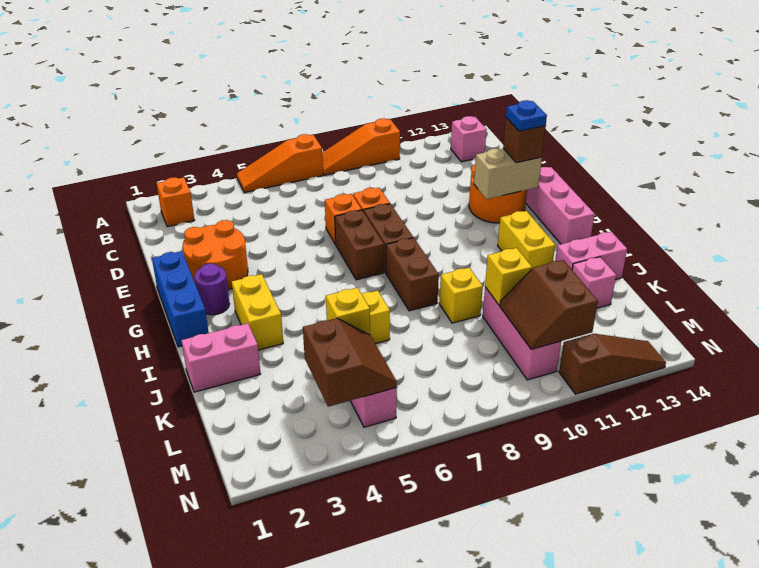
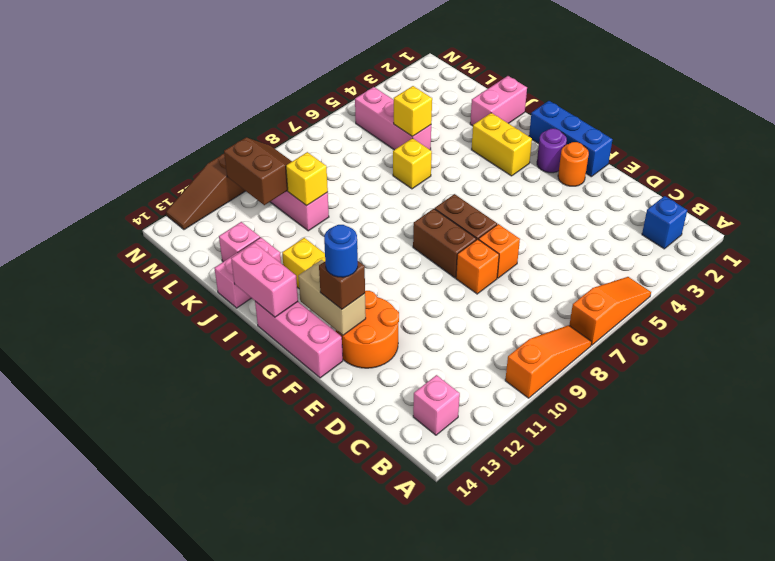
orange 1x1 brick [157,177,195,227] -> blue 1x1 brick [642,196,687,249]
orange 2x2 round brick [183,220,248,290] -> orange 1x1 round brick [558,142,589,186]
tan 1x2 brick [474,149,542,199] -> tan 1x2 brick turned to [298,260,366,335]
blue 1x1 plate [506,100,547,131] -> blue 1x1 round brick [324,225,358,277]
brown 1x2 brick [385,238,439,311] -> none
none -> pink 1x2 brick [231,243,298,317]
yellow 1x1 brick [439,268,483,323] -> none
brown 2x2 slope [303,318,397,407] -> none

